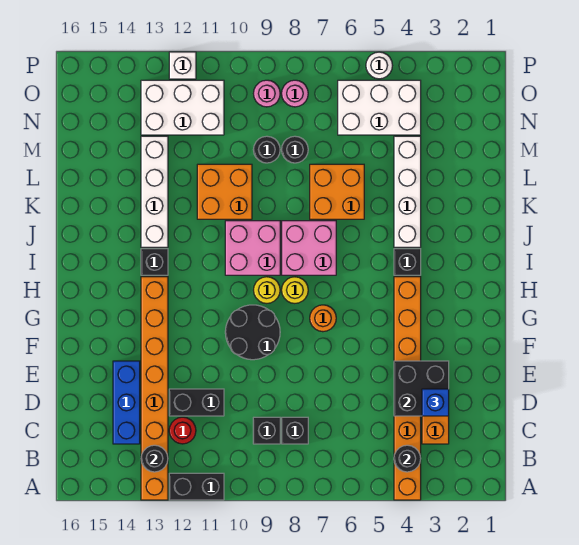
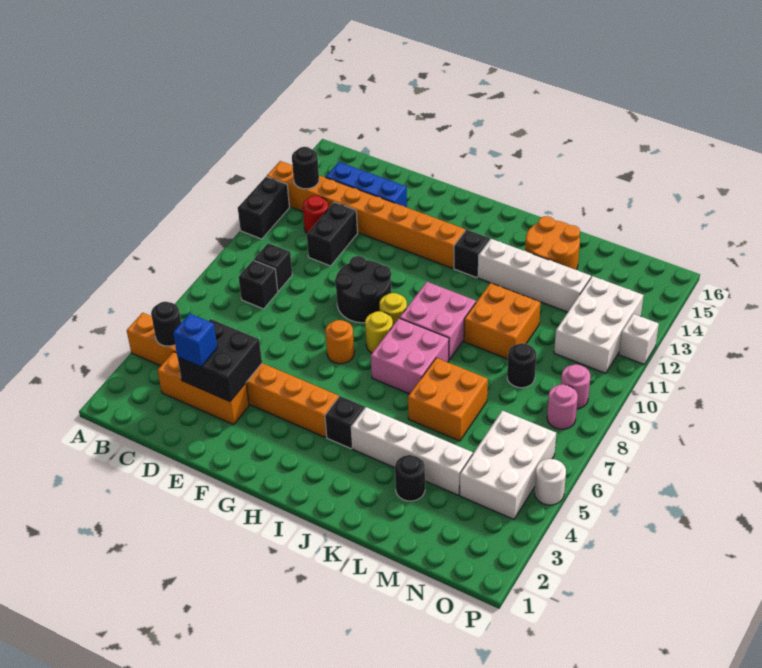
none -> orange 2x2 round brick [525,216,580,270]
black 1x1 round brick [282,136,308,163] -> black 1x1 round brick moved to [395,455,425,501]

